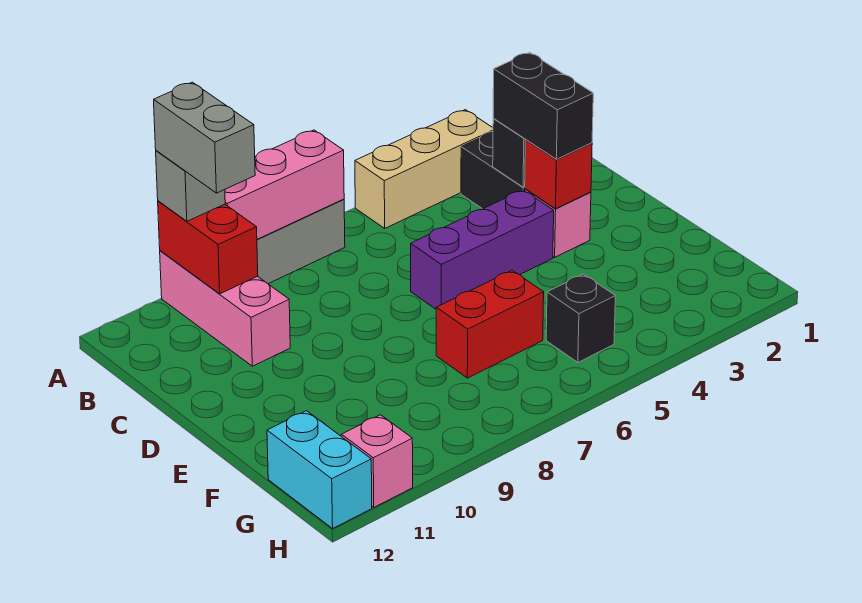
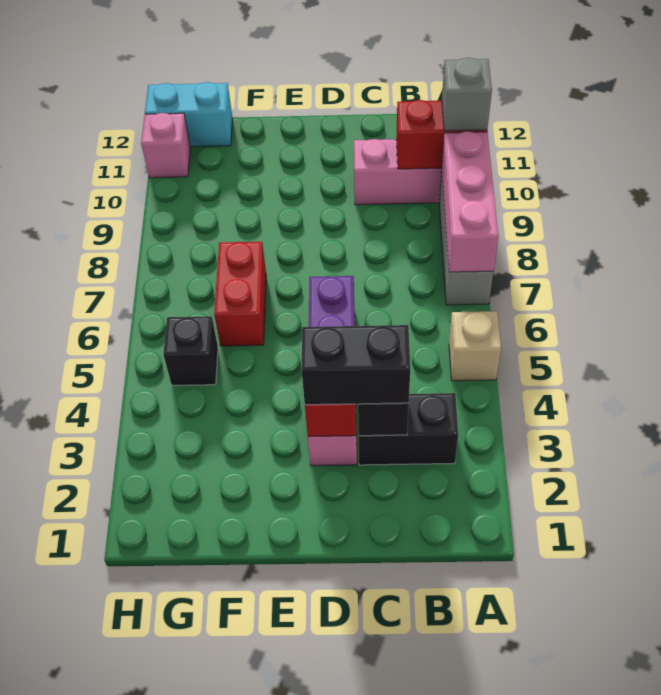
tan 1x3 brick [355,110,493,228] -> tan 1x1 brick [449,311,501,381]
grey 1x2 brick [154,82,255,193] -> none

